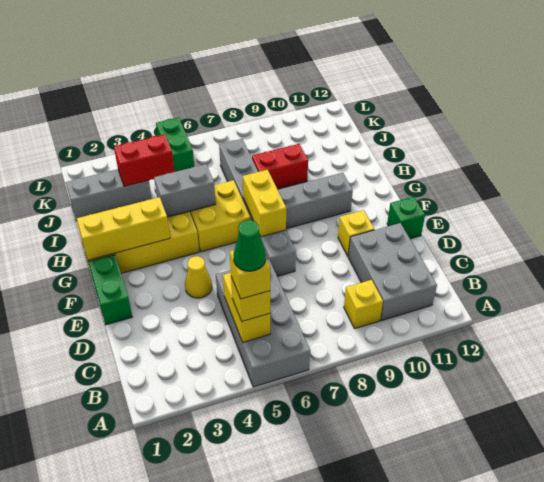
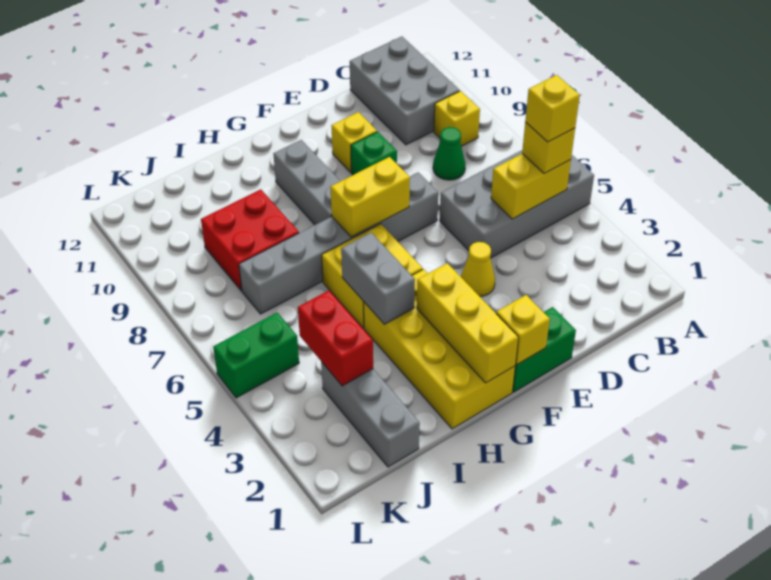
green 1x1 cone [233,220,266,271] -> green 1x1 cone moved to [433,127,465,180]
grey 2x3 brick [348,223,437,321] -> grey 2x3 brick turned to [350,37,460,145]
green 1x1 brick [387,197,425,239] -> green 1x1 brick moved to [351,132,397,175]
none -> yellow 1x1 brick [496,295,550,365]
red 1x2 brick [252,144,308,189] -> red 2x2 brick [201,189,299,291]

